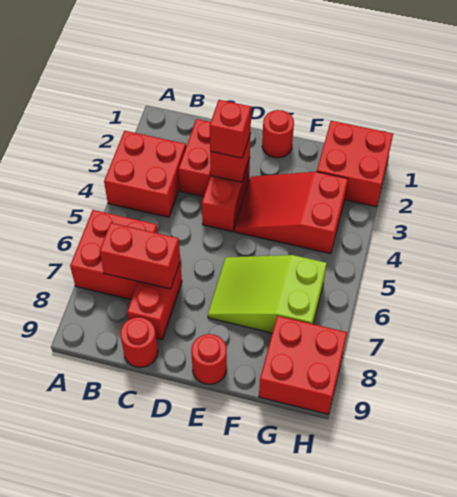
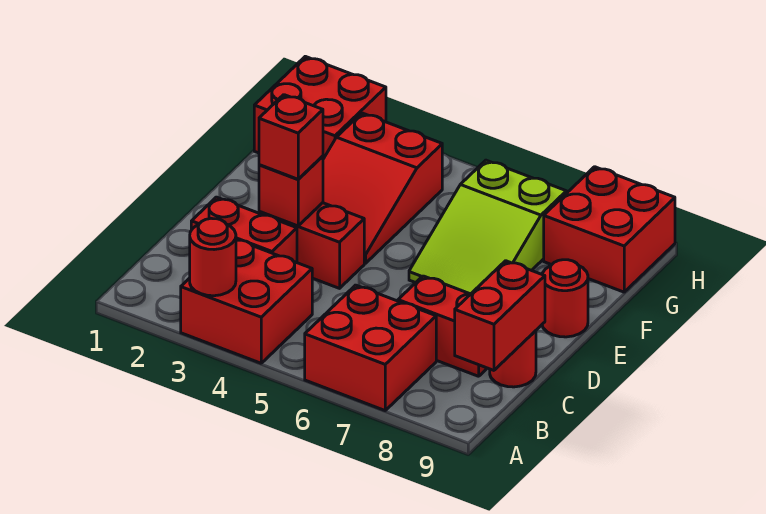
red 1x2 brick [100,223,180,289] -> red 1x2 brick moved to [455,261,545,370]
red 1x1 round brick [262,110,294,158] -> red 1x1 round brick moved to [190,218,236,296]

